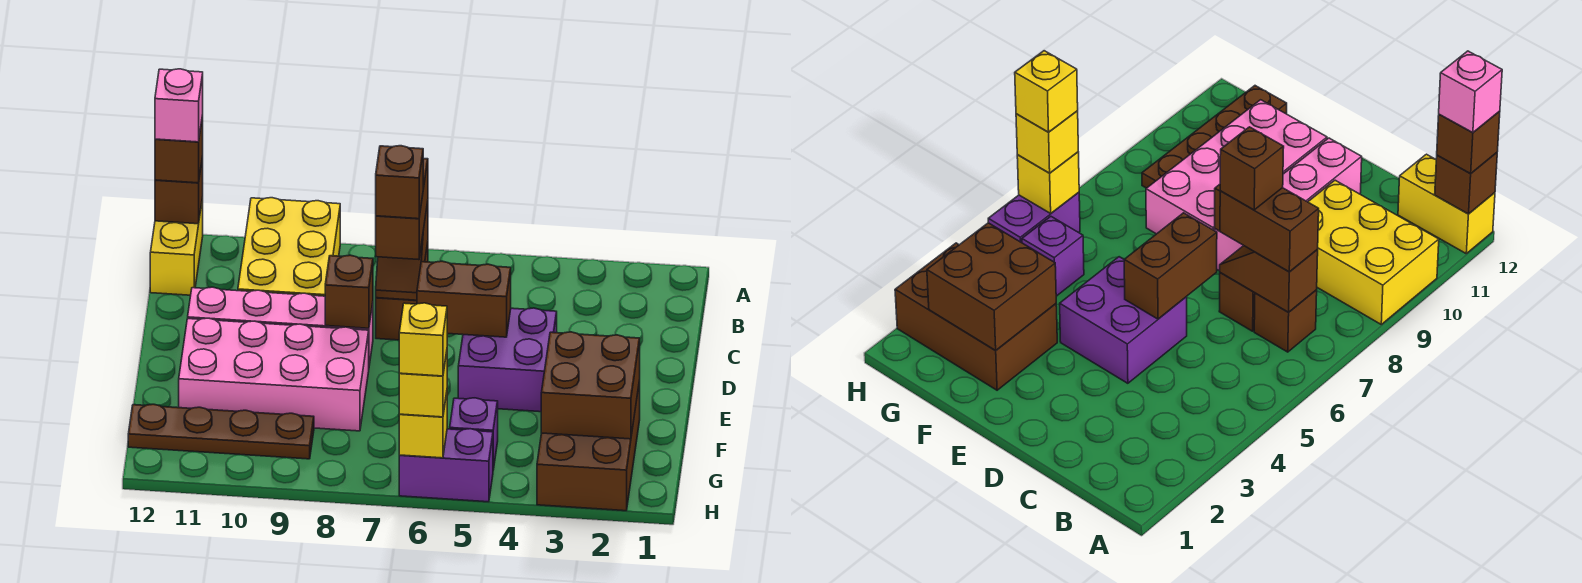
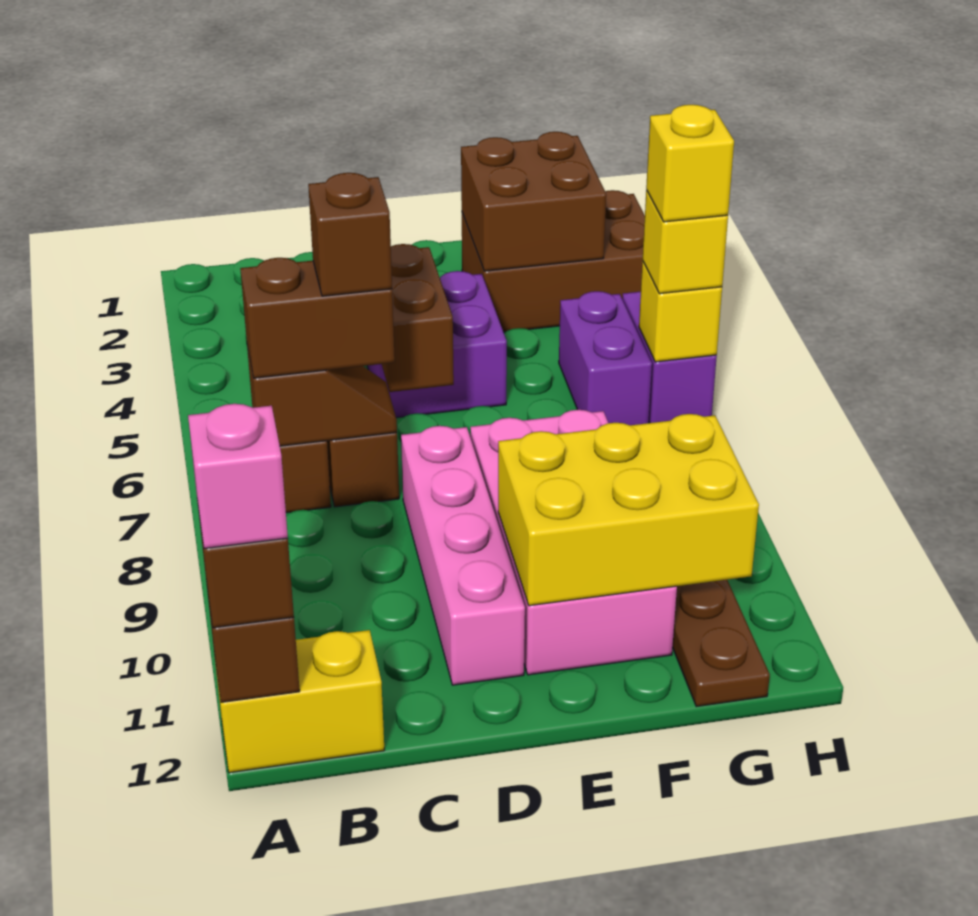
yellow 2x3 brick [238,198,340,296] -> yellow 2x3 brick moved to [498,414,759,606]
brown 1x1 brick [325,255,373,328] -> none
purple 1x1 brick [450,398,498,470] -> purple 1x2 brick [559,291,652,425]

